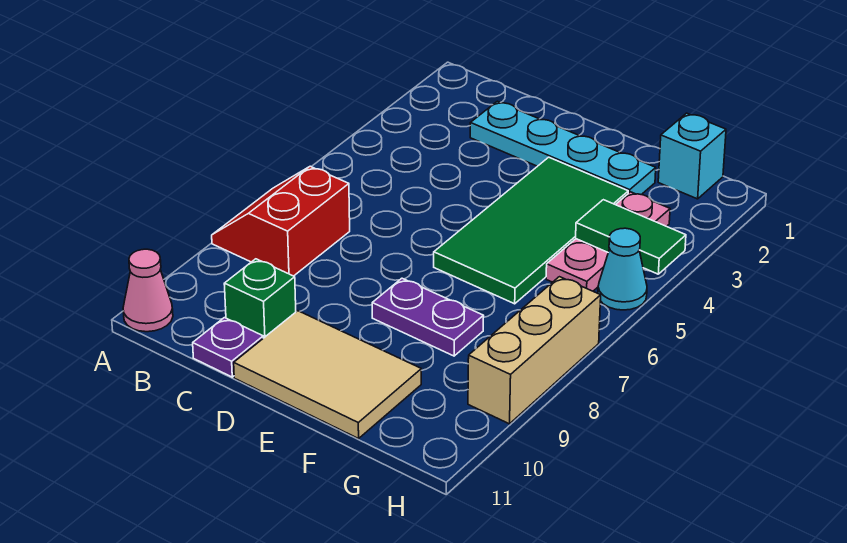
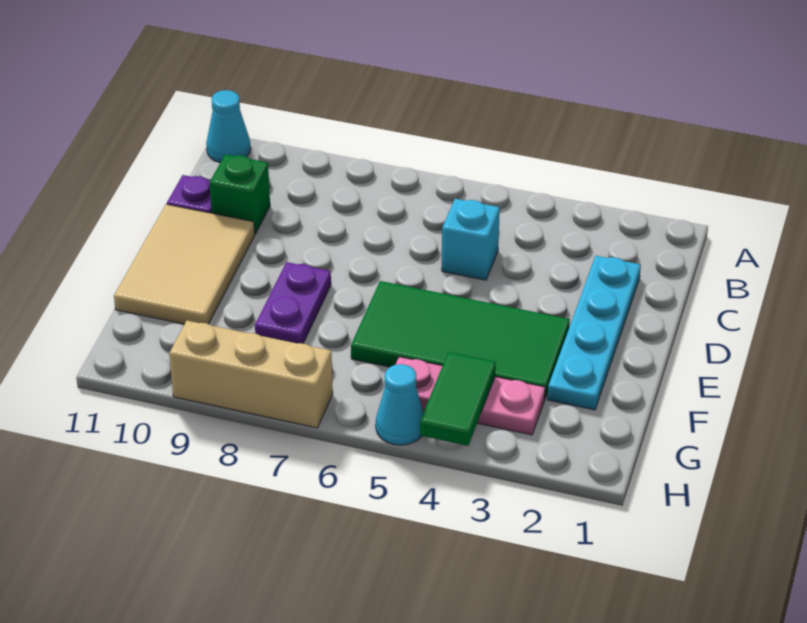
red 2x2 slope [212,166,350,276] -> none
pink 1x1 cone [123,249,173,332] -> cyan 1x1 cone [206,90,251,162]
cyan 1x1 brick [658,113,726,199] -> cyan 1x1 brick moved to [442,199,500,280]

